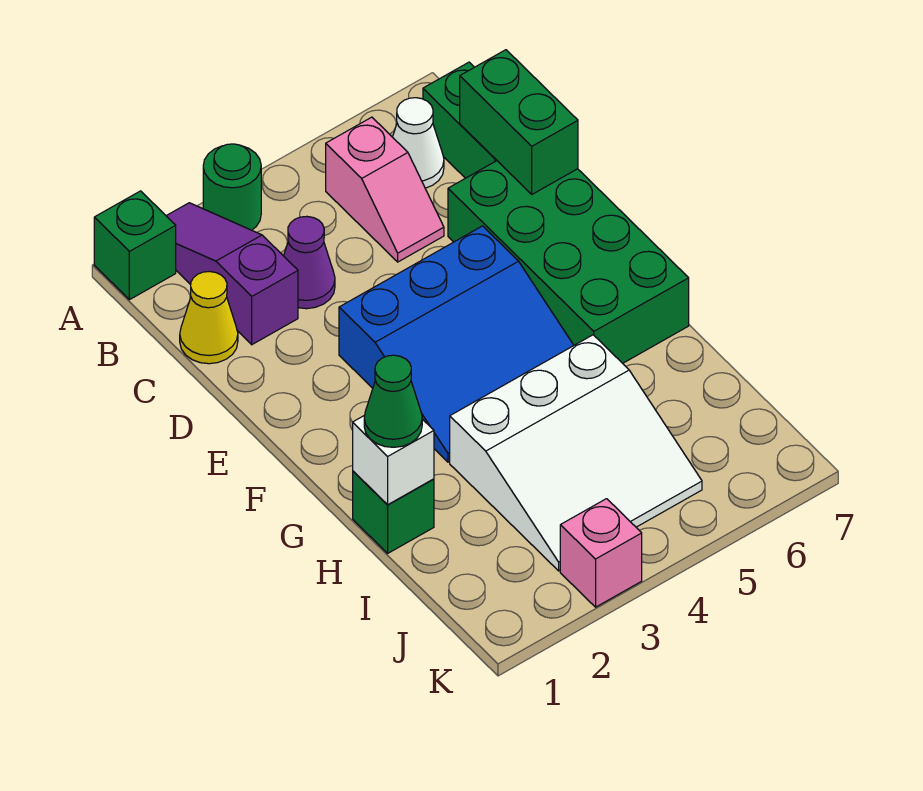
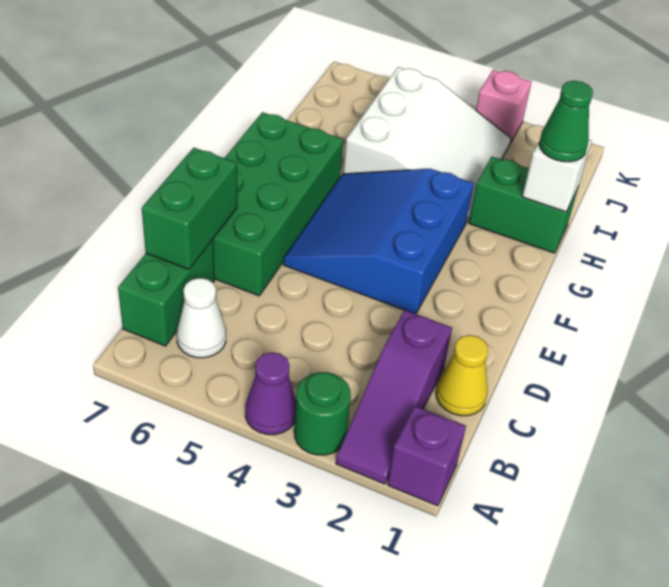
green 1x1 brick [94,191,176,300] -> purple 1x1 brick [388,406,466,506]
pink 1x2 slope [326,117,444,262] -> none
purple 1x1 cone [284,216,335,309] -> purple 1x1 cone moved to [245,352,296,435]
blue 3x3 slope [339,226,574,462] -> blue 3x3 slope turned to [284,169,474,314]
green 1x1 brick [353,471,434,553] -> green 1x2 brick [469,157,578,253]
white 3x3 slope [450,335,702,571] -> white 3x3 slope turned to [343,67,511,223]

